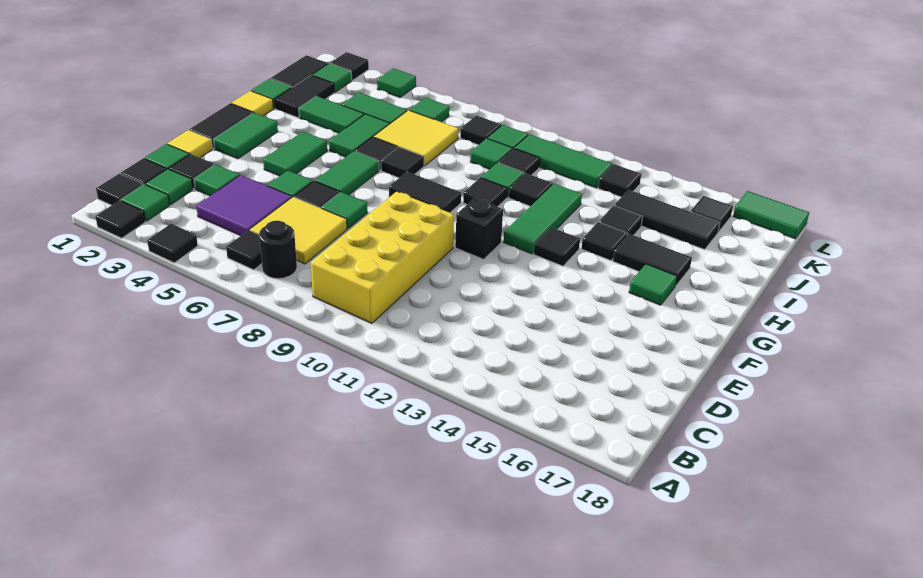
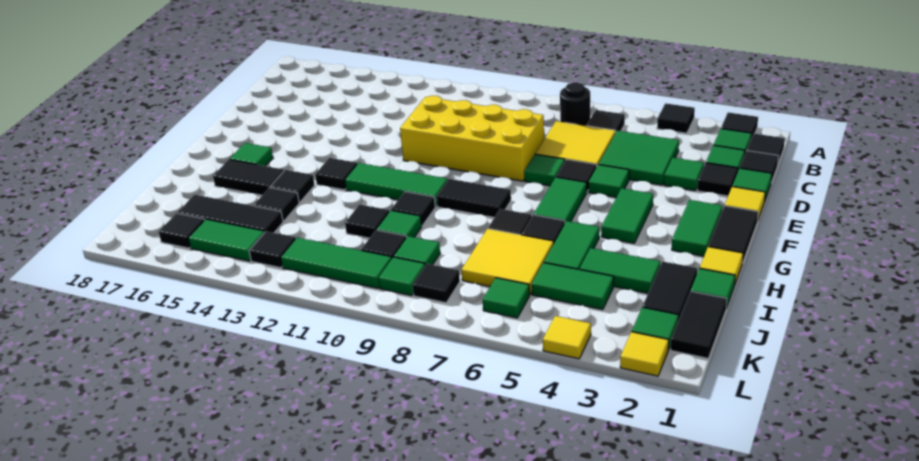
yellow 2x4 brick [311,192,454,324] -> yellow 2x4 brick turned to [400,96,544,181]
purple 2x2 tile [196,175,292,236] -> green 2x2 tile [599,131,679,185]
black 1x1 brick [455,198,503,260] -> none
green 1x3 tile [503,184,582,254] -> green 1x3 tile turned to [345,163,448,207]
black 1x1 tile [330,52,369,80] -> yellow 1x1 tile [620,332,669,376]
green 1x1 tile [377,68,416,97] -> yellow 1x1 tile [543,316,591,359]
green 1x2 tile [733,191,809,239] -> green 1x2 tile moved to [188,219,265,261]

